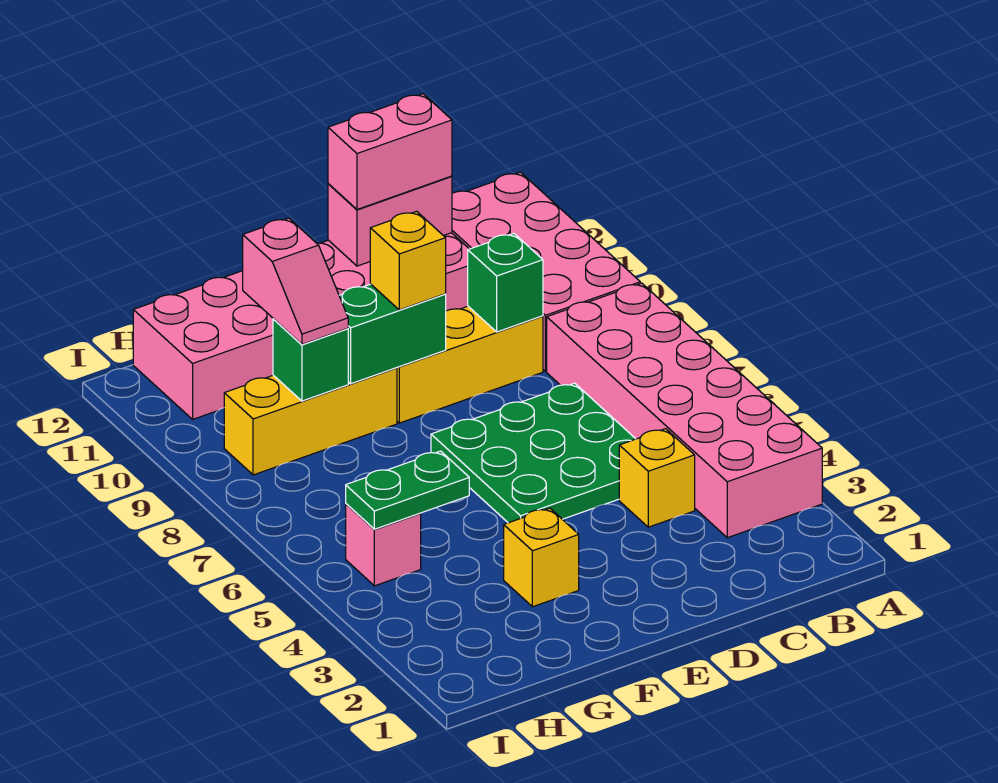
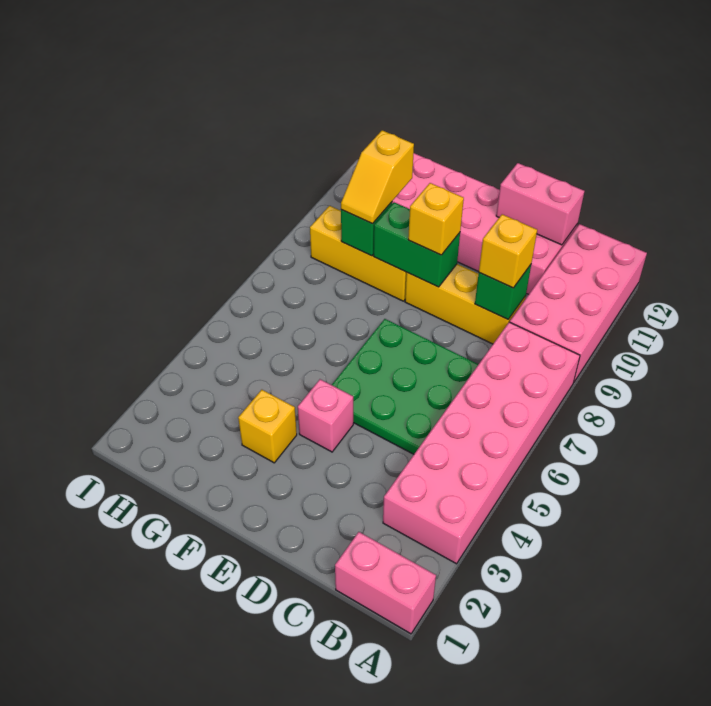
yellow 1x1 brick [619,429,695,527] -> yellow 1x1 brick moved to [479,214,537,288]
pink 1x2 brick [328,94,452,209] -> pink 1x2 brick moved to [335,532,436,634]
green 1x2 plate [346,451,469,529] -> none
pink 1x2 slope [243,218,348,344] -> yellow 1x2 slope [341,130,414,224]
pink 1x1 brick [346,504,421,586] -> pink 1x1 brick moved to [298,379,353,452]

